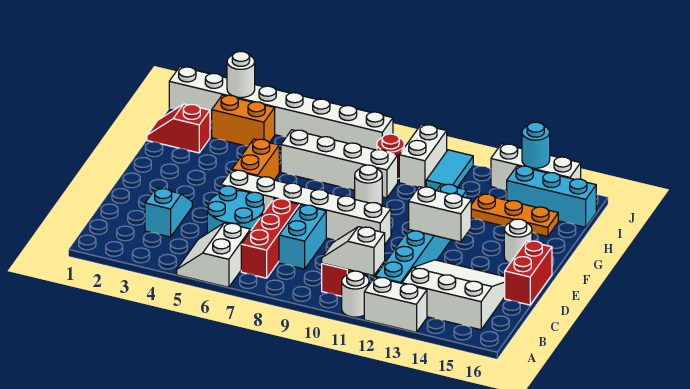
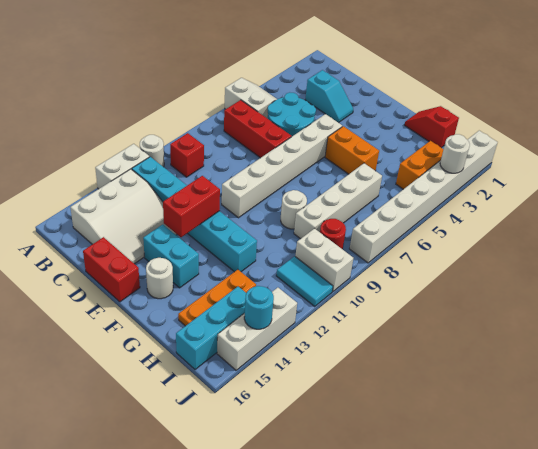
white 1x2 slope [322,227,385,276] -> none
cyan 1x2 brick [279,205,326,269] -> cyan 1x2 brick moved to [143,224,199,288]
white 1x2 brick [409,187,471,242] -> red 1x2 brick [163,176,220,237]
red 1x2 slope [147,104,210,153] -> red 1x2 slope turned to [405,106,459,148]

